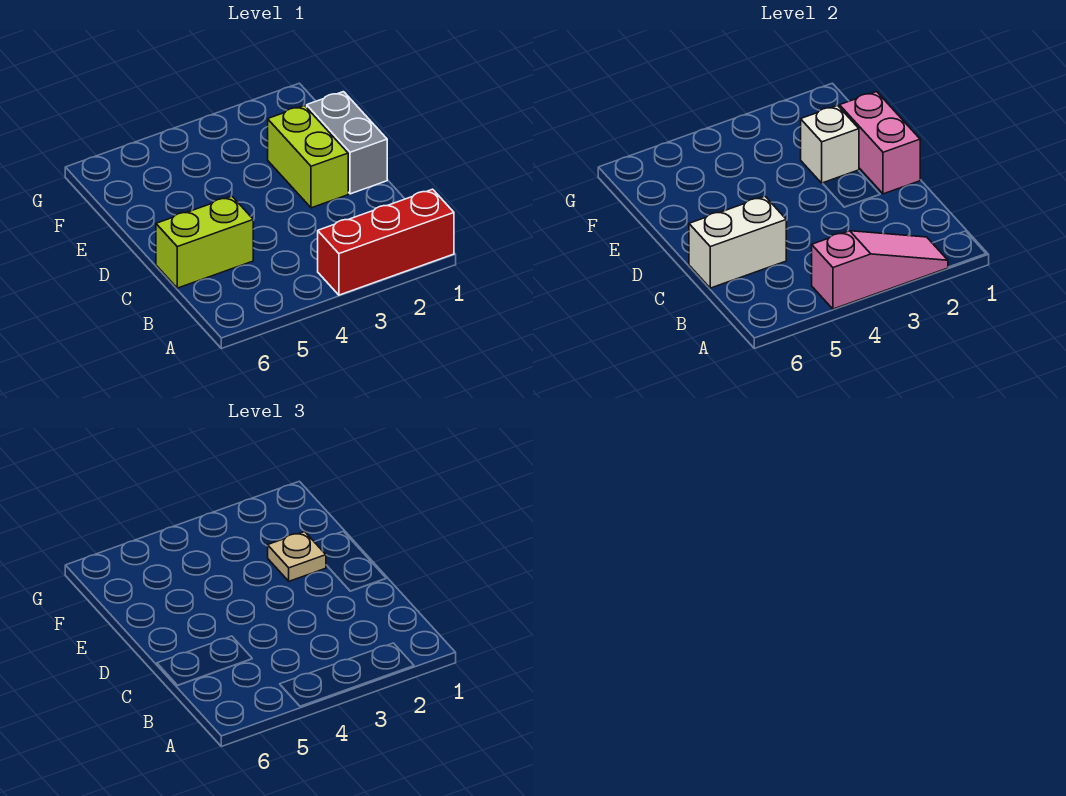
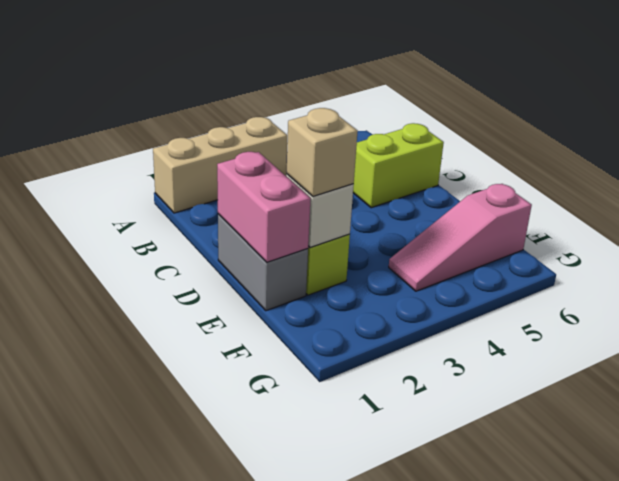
red 1x3 brick [318,189,454,295] -> tan 1x3 brick [153,117,287,213]
pink 1x3 slope [812,231,948,309] -> pink 1x3 slope moved to [389,184,532,291]
white 1x2 brick [689,196,786,288] -> none
tan 1x1 plate [268,531,326,581] -> tan 1x1 brick [287,108,358,196]

